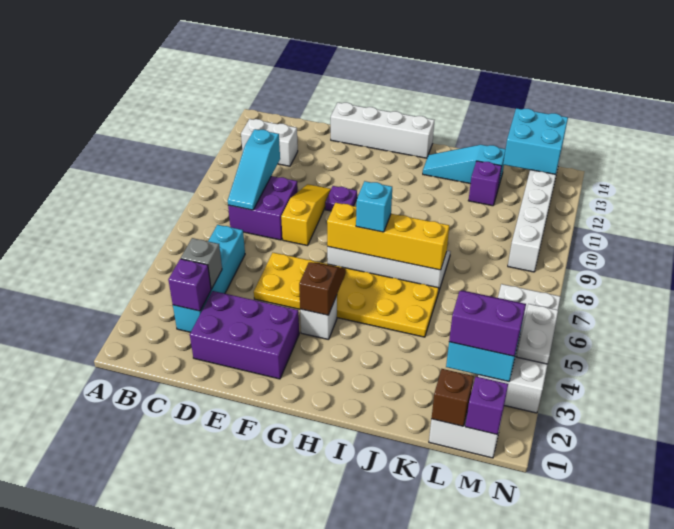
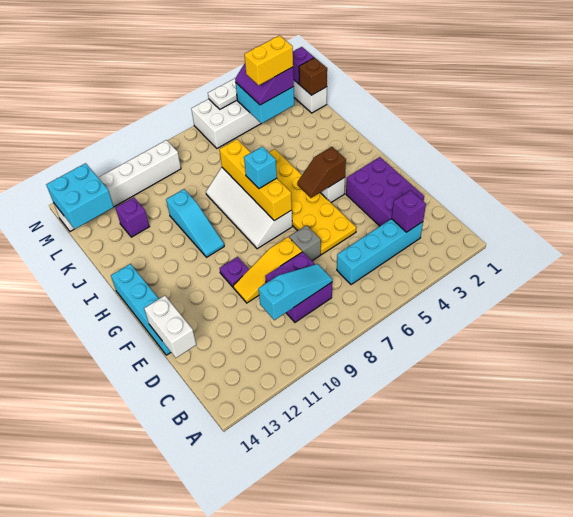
white 1x2 brick [241,119,298,166] -> white 1x2 brick moved to [144,296,196,358]
grey 1x1 brick [181,238,222,289] -> grey 1x1 brick moved to [289,225,321,261]
white 1x4 brick [331,103,434,158] -> cyan 1x4 brick [111,264,171,355]
cyan 1x3 slope [423,145,506,185] -> cyan 1x3 slope moved to [166,189,224,257]
none -> yellow 1x2 brick [244,35,293,85]

